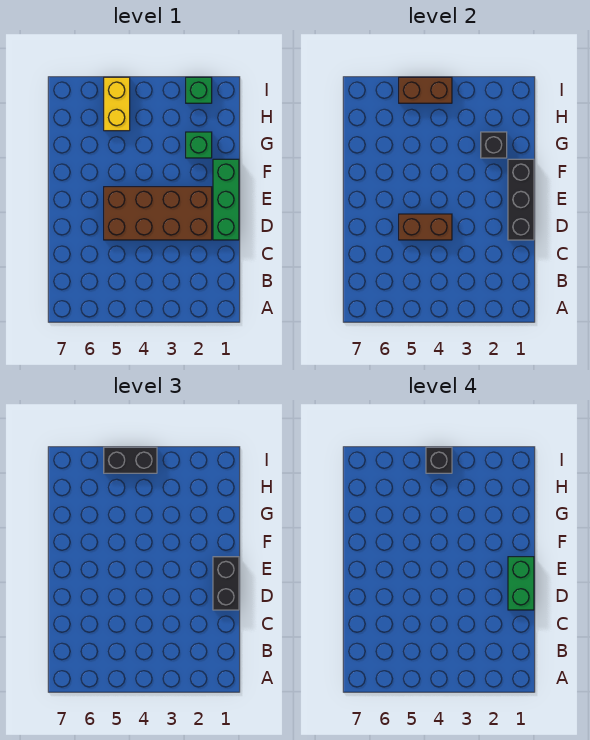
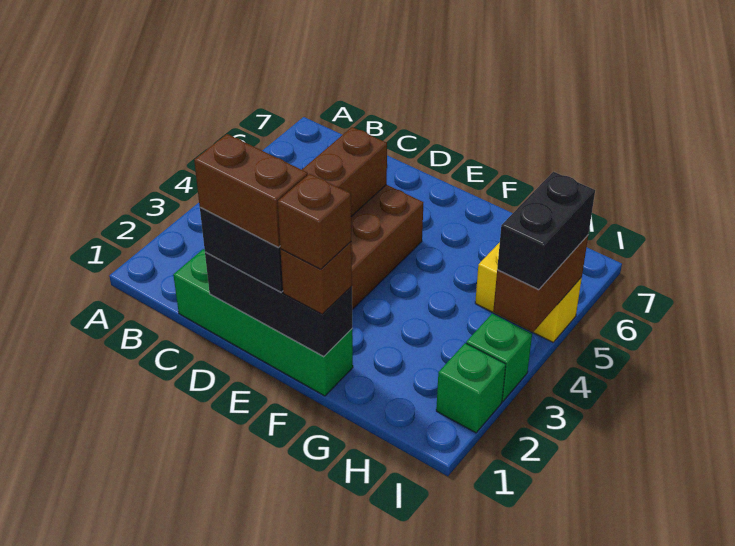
green 1x3 brick [213,159,239,240] -> green 1x4 brick [173,249,353,396]
green 1x2 brick [508,557,534,610] -> brown 1x2 brick [194,134,308,247]
none -> brown 1x1 brick [280,242,352,314]
none -> brown 1x1 brick [278,174,351,269]
green 1x1 brick [186,132,212,158] -> green 1x1 brick moved to [466,314,532,401]
black 1x1 brick [481,132,507,158] -> none
black 1x1 brick [426,447,452,473] -> none

